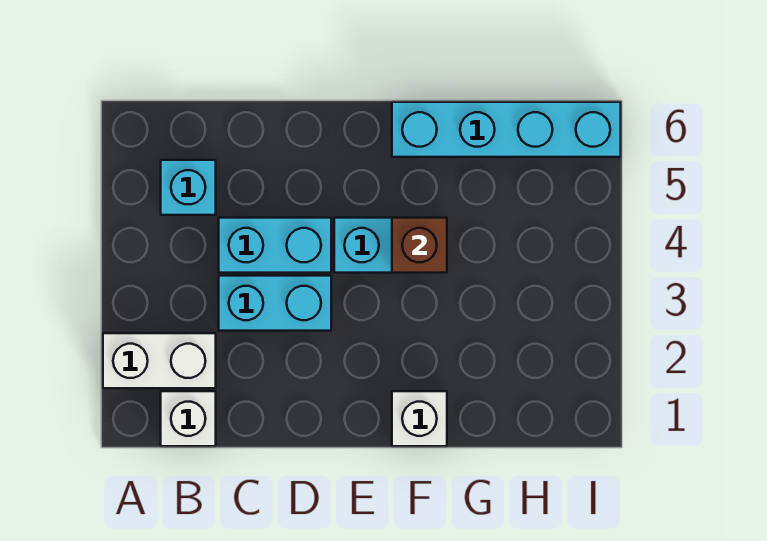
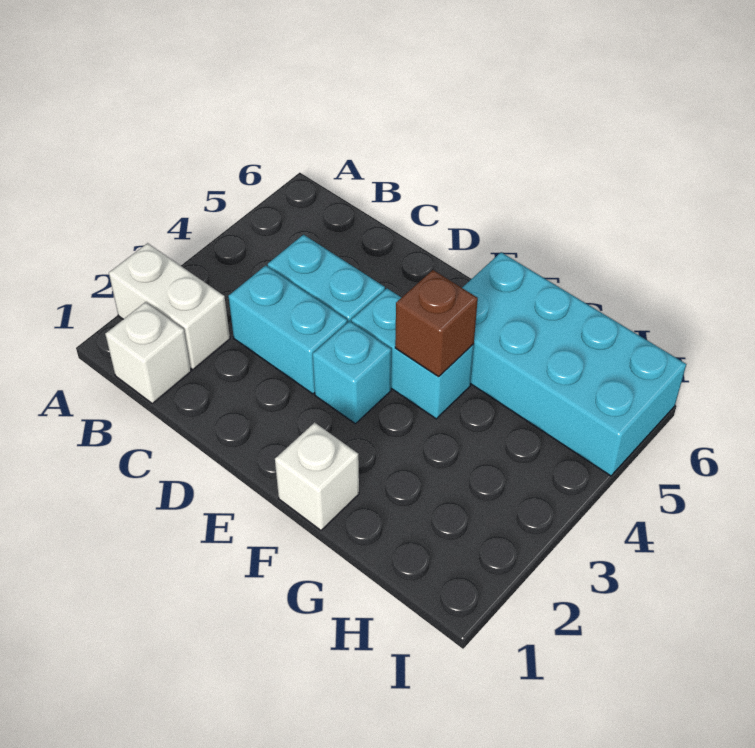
cyan 1x1 brick [161,160,216,215] -> cyan 1x1 brick moved to [313,321,391,424]
cyan 1x4 brick [392,102,621,157] -> cyan 2x4 brick [462,252,686,476]

